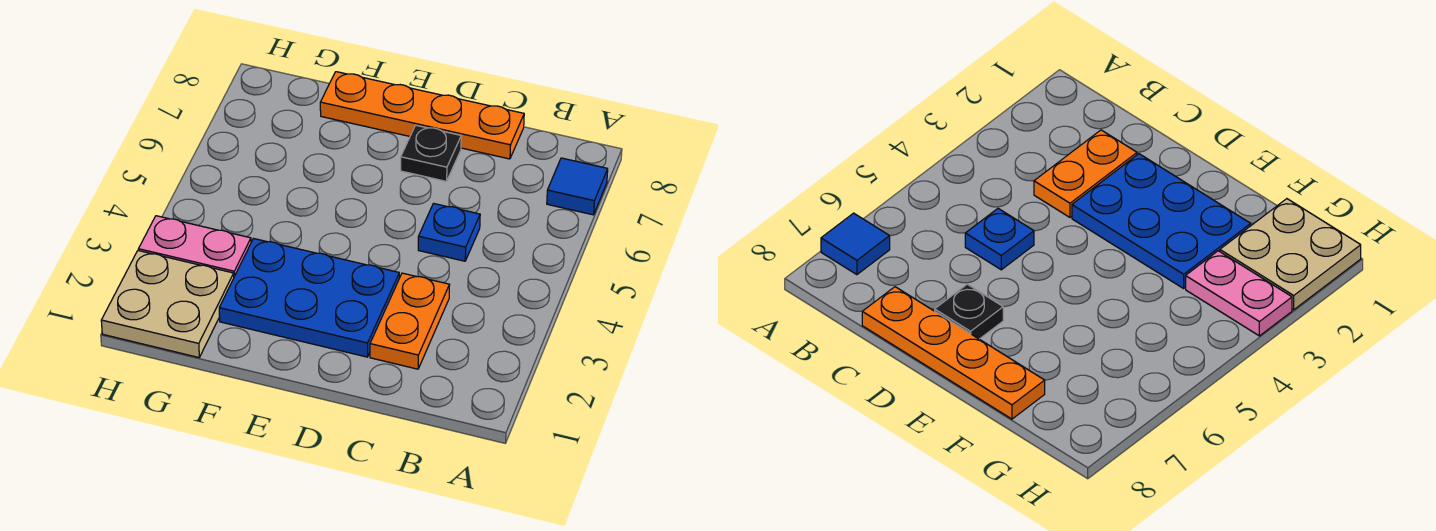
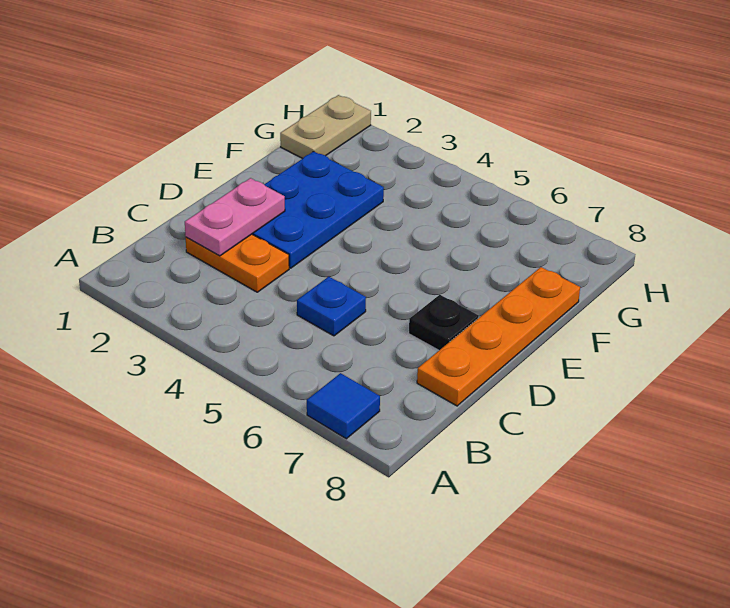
tan 2x2 plate [101,251,234,358] -> tan 1x2 plate [280,95,371,159]
pink 1x2 plate [139,216,251,277] -> pink 1x2 plate moved to [185,178,285,256]

